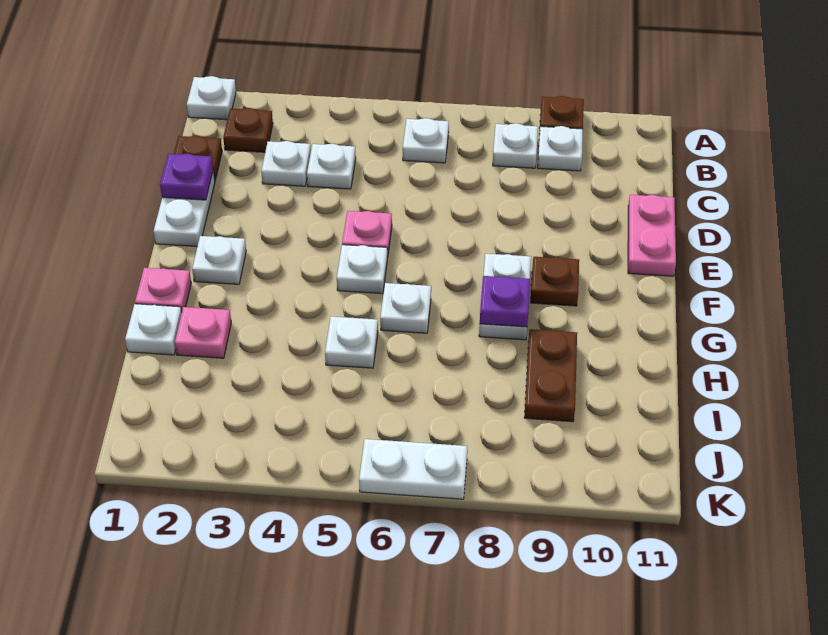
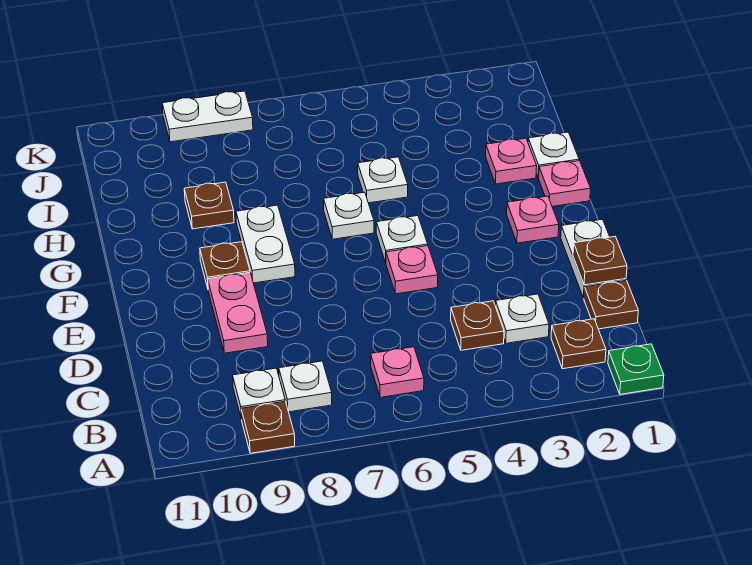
white 1x1 plate [187,76,236,120] -> green 1x1 plate [608,344,664,394]
white 1x1 plate [403,118,449,163] -> pink 1x1 plate [371,347,424,397]
white 1x1 plate [307,144,356,189] -> brown 1x1 plate [451,301,504,350]
purple 1x1 plate [160,153,213,200] -> brown 1x1 plate [573,237,627,285]
pink 1x2 plate [628,195,676,276] -> pink 1x2 plate moved to [208,273,268,353]
white 1x1 plate [192,236,246,284] -> pink 1x1 plate [507,196,559,243]
purple 1x1 plate [480,276,530,327] -> none
brown 1x2 plate [524,329,577,422] -> brown 1x1 plate [184,182,234,229]
white 1x2 plate [359,439,467,499] -> white 1x2 plate moved to [162,91,253,142]

